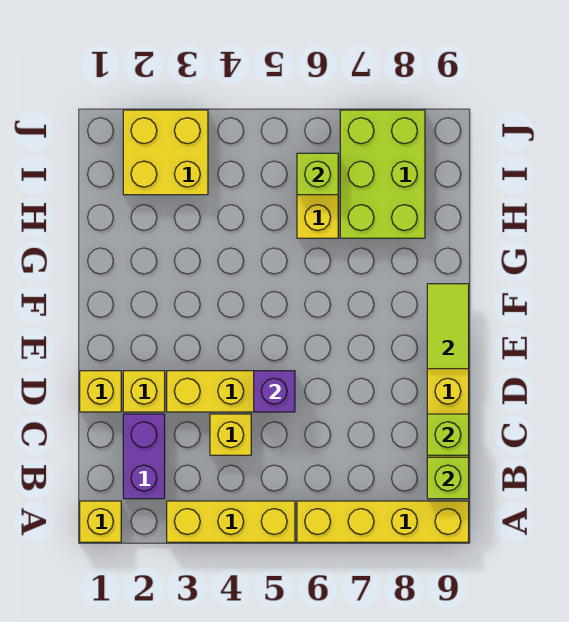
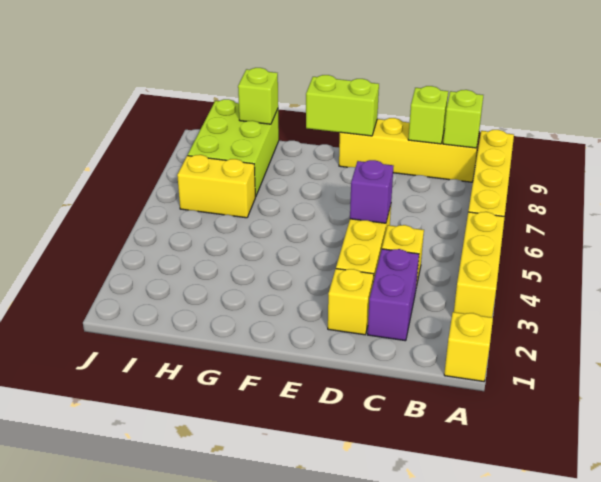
purple 1x2 brick [123,414,165,499] -> purple 1x2 brick turned to [368,249,419,341]
yellow 1x1 brick [80,371,121,412] -> none
lime 1x2 tile [427,284,469,369] -> lime 1x2 brick [306,75,379,136]
lime 2x3 brick [340,110,425,238] -> lime 2x3 brick turned to [188,99,279,197]
yellow 2x2 brick [123,110,208,195] -> none
lime 1x1 brick [297,153,338,195] -> lime 1x1 brick moved to [238,68,278,124]

